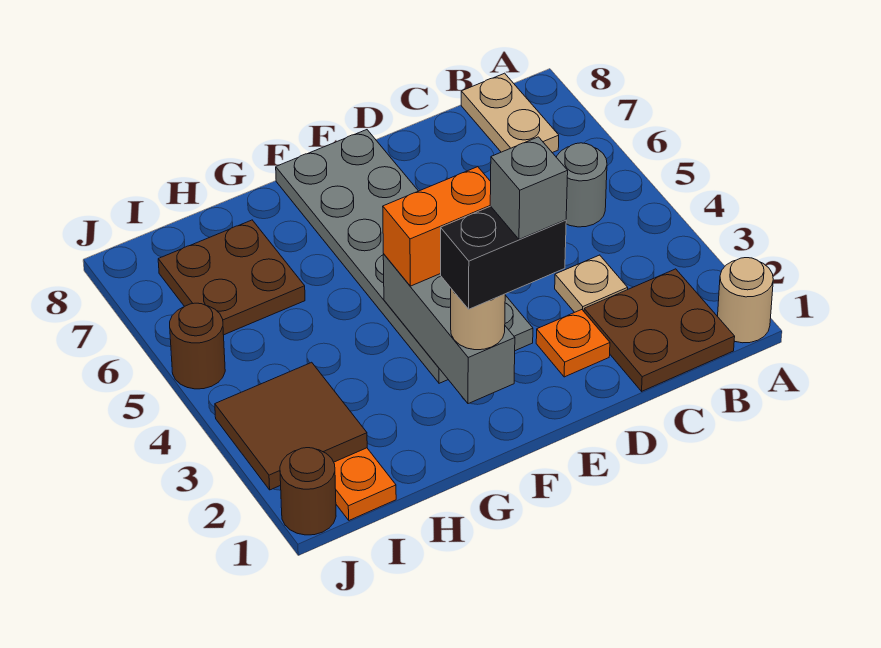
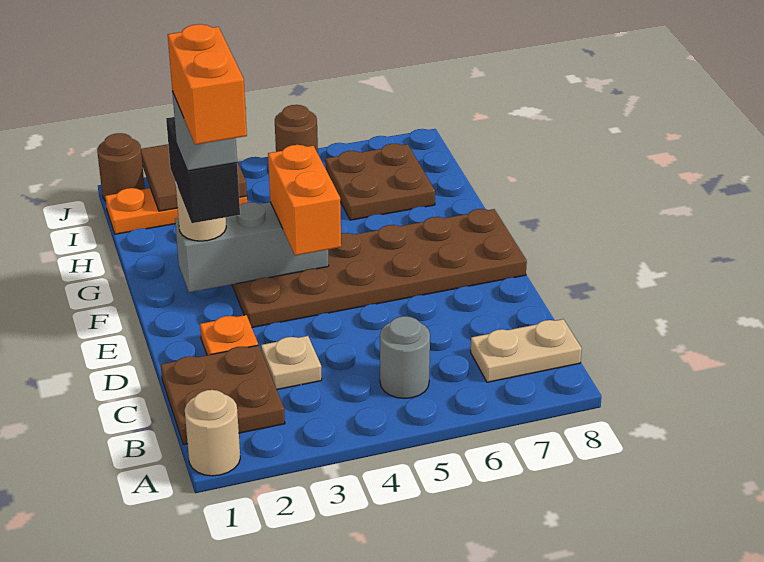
none -> orange 1x2 brick [168,24,247,145]
grey 2x6 plate [276,130,533,383] -> brown 2x6 plate [232,209,527,328]

